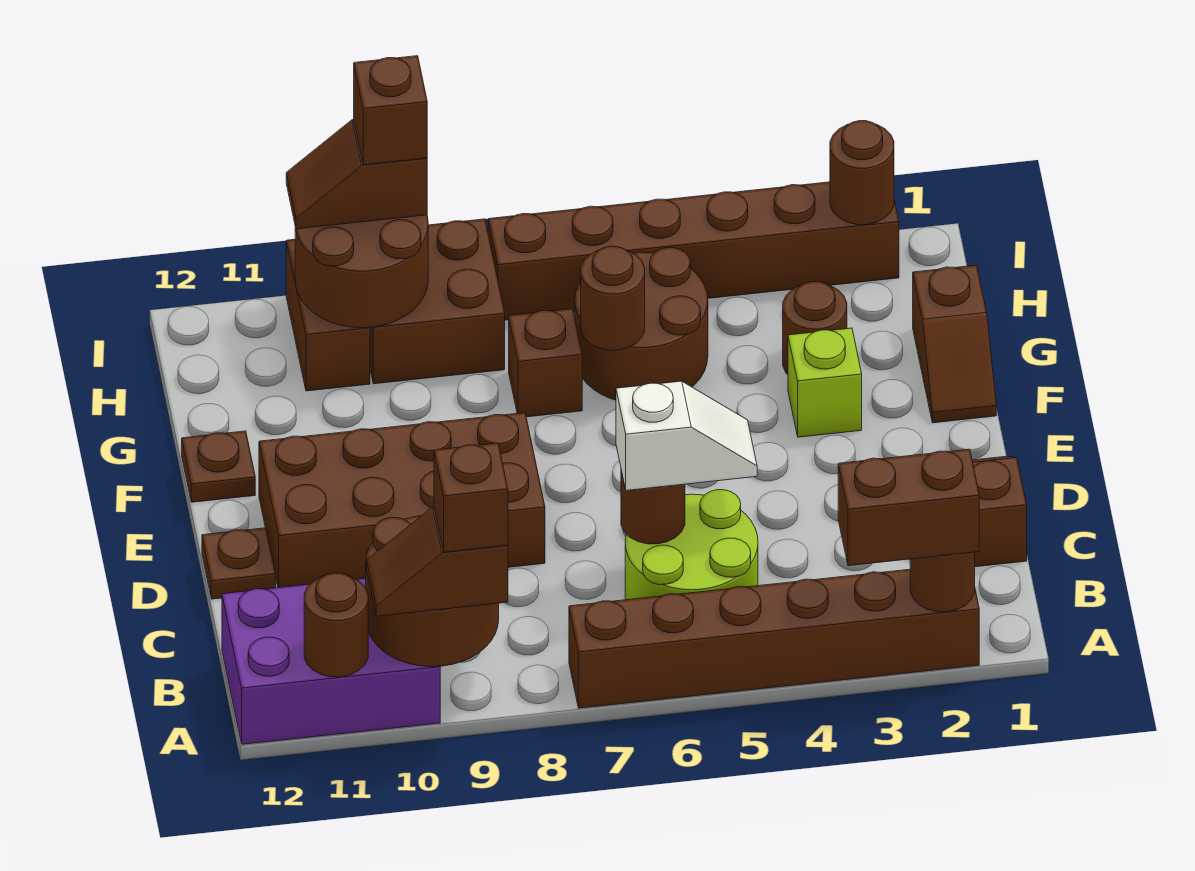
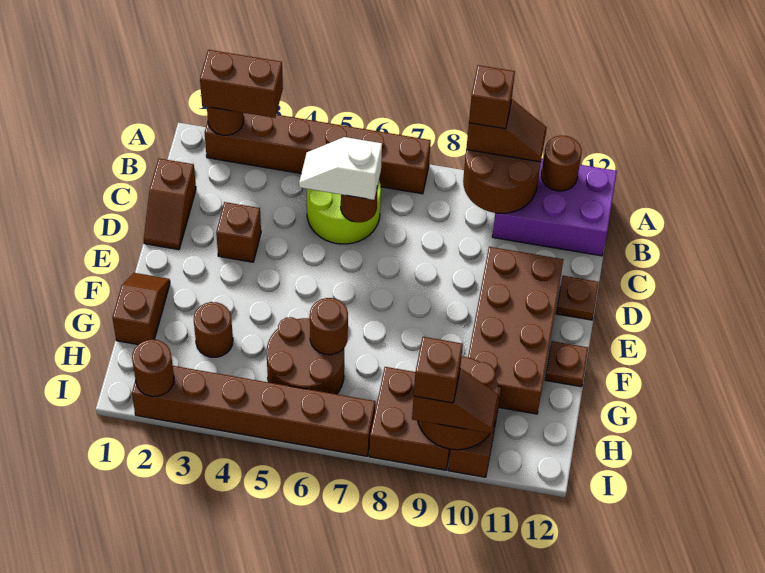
brown 2x4 brick [259,413,545,588] -> brown 2x4 brick turned to [468,247,564,414]
lime 1x1 brick [788,328,862,437] -> none
brown 1x1 brick [509,309,582,417] -> brown 1x1 brick moved to [216,202,261,262]

